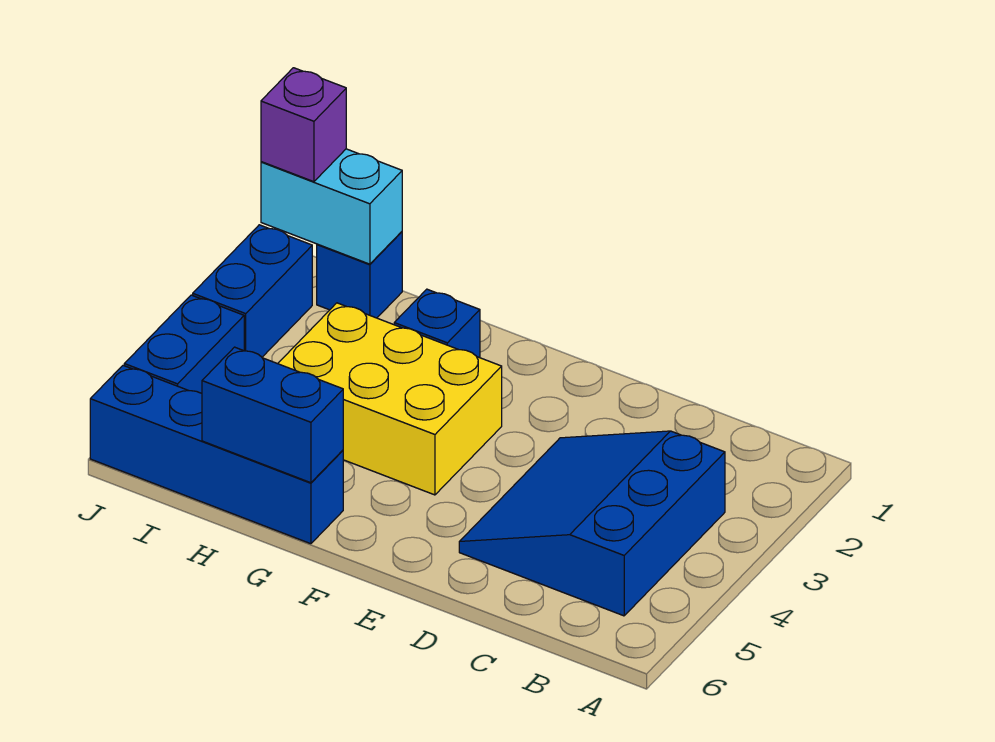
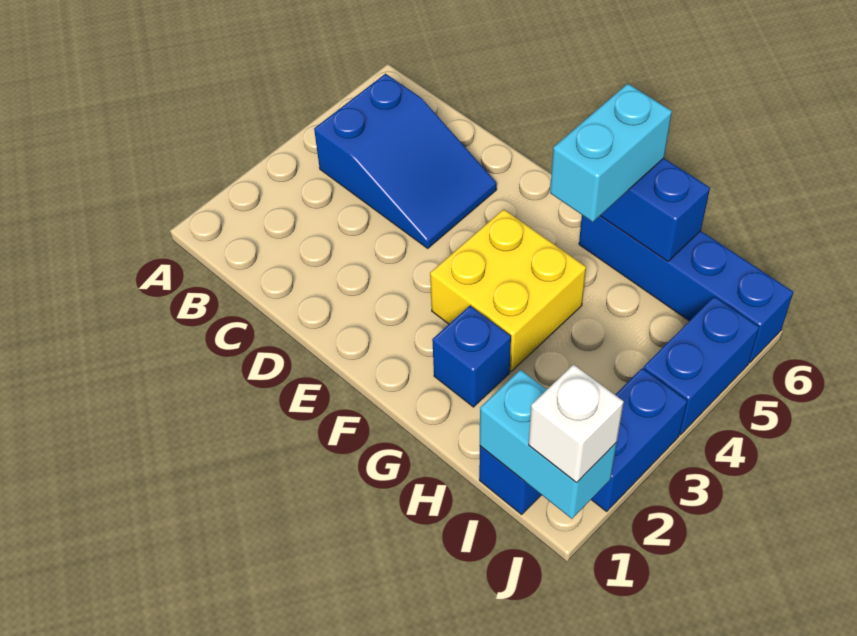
blue 3x3 slope [459,431,725,616] -> blue 2x3 slope [314,74,497,248]
yellow 2x3 brick [278,303,502,495] -> yellow 2x2 brick [430,209,586,371]
none -> cyan 1x2 brick [550,84,672,222]
purple 1x1 brick [261,68,346,182] -> white 1x1 brick [529,364,624,482]

